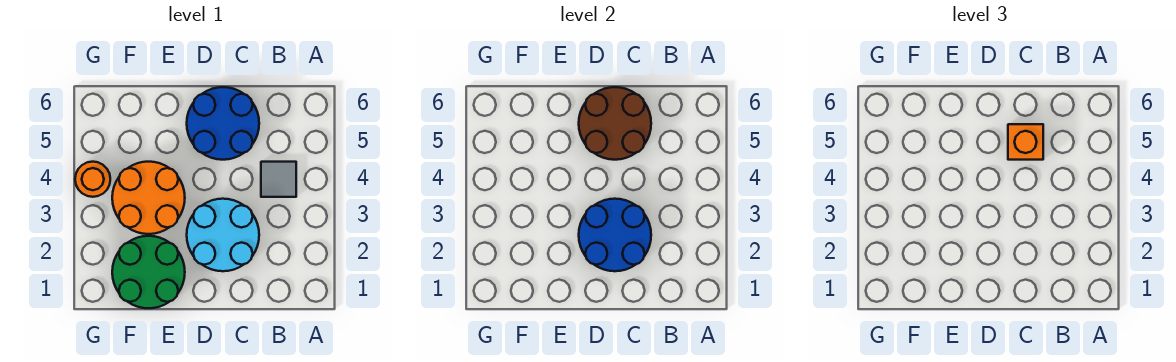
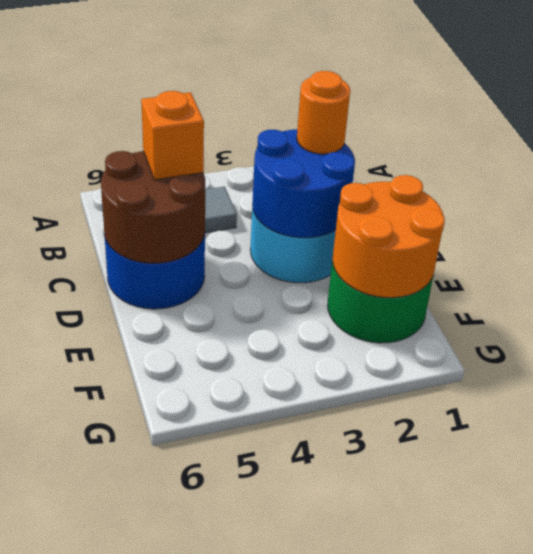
orange 2x2 round brick [112,162,185,234] -> orange 2x2 round brick moved to [332,175,445,298]
orange 1x1 round brick [75,162,110,197] -> orange 1x1 round brick moved to [297,71,350,154]

